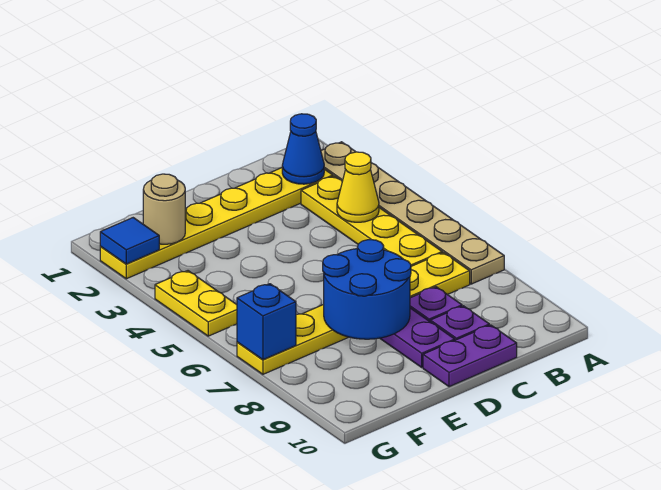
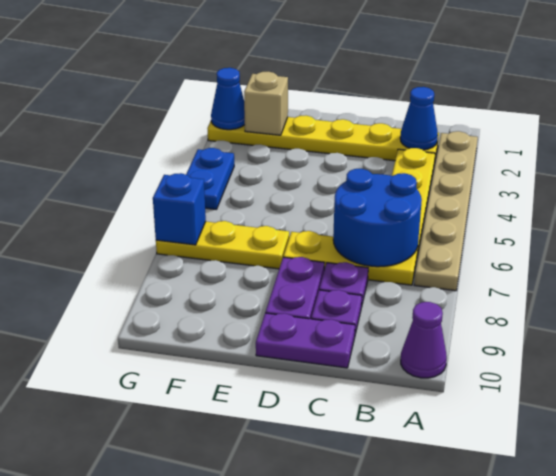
none -> purple 1x1 cone [401,302,447,378]
yellow 1x1 cone [337,152,379,222] -> none
blue 2x2 round brick [323,240,411,339] -> blue 2x2 round brick moved to [333,169,422,267]
tan 1x1 round brick [143,174,185,244] -> tan 1x1 brick [244,72,288,135]
blue 1x1 tile [100,218,159,264] -> blue 1x1 cone [211,68,245,130]
yellow 1x2 plate [155,271,237,336] -> blue 1x2 plate [186,148,234,209]

